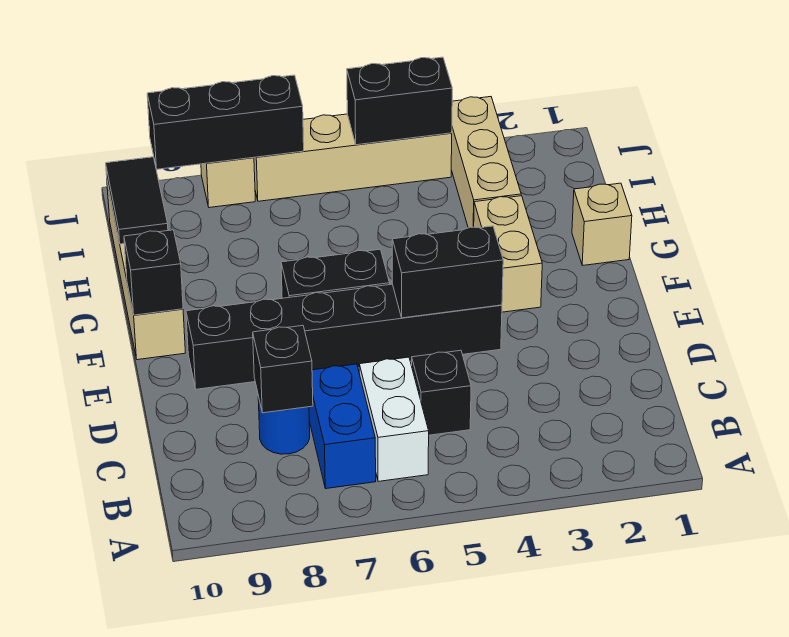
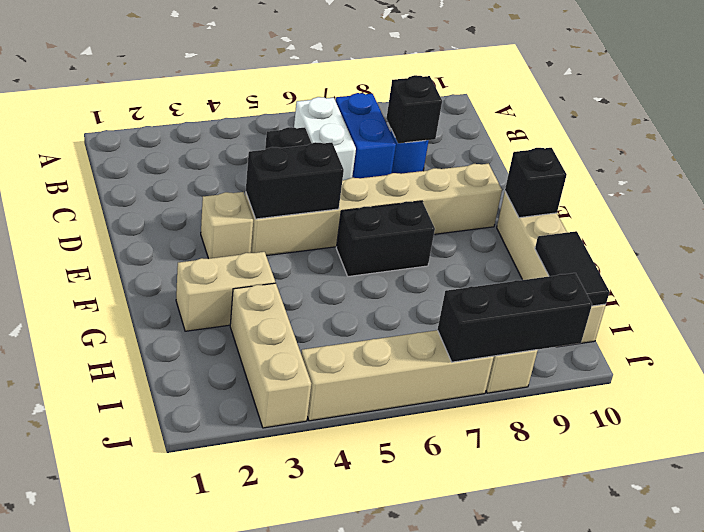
black 1x6 brick [186,284,502,389] -> tan 1x6 brick [245,164,502,256]
tan 1x2 brick [474,196,542,312] -> tan 1x2 brick turned to [176,252,275,331]
tan 1x1 brick [572,183,632,266] -> tan 1x1 brick moved to [201,192,253,259]
black 1x2 brick [347,57,452,145] -> none

